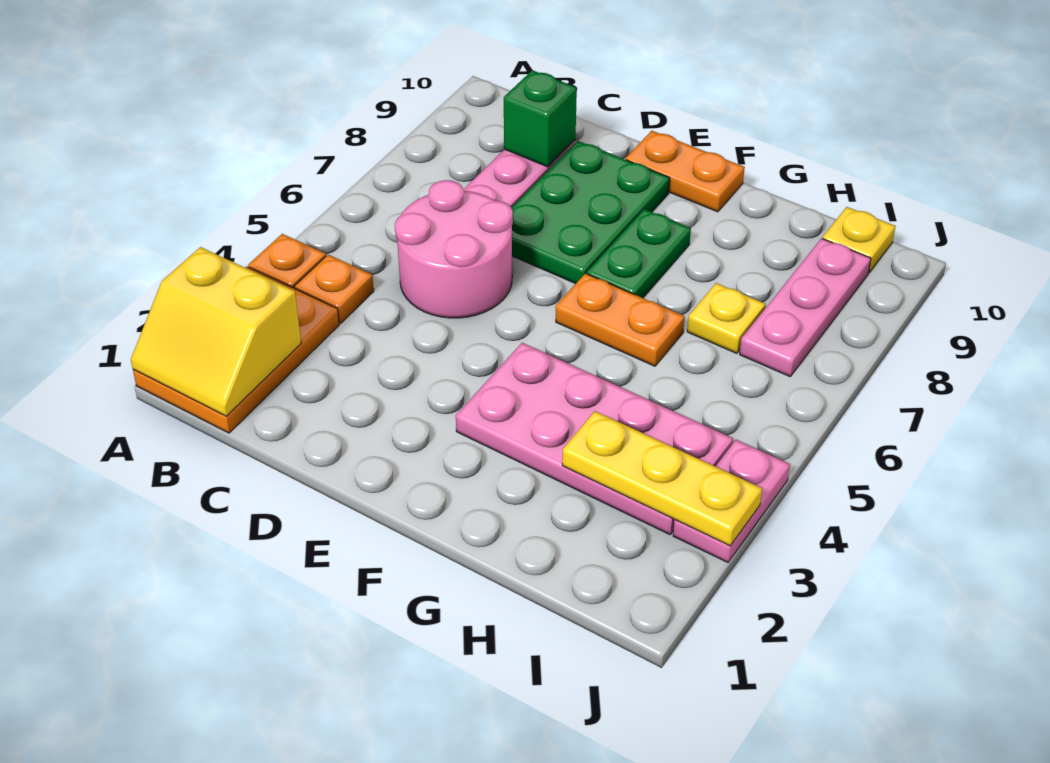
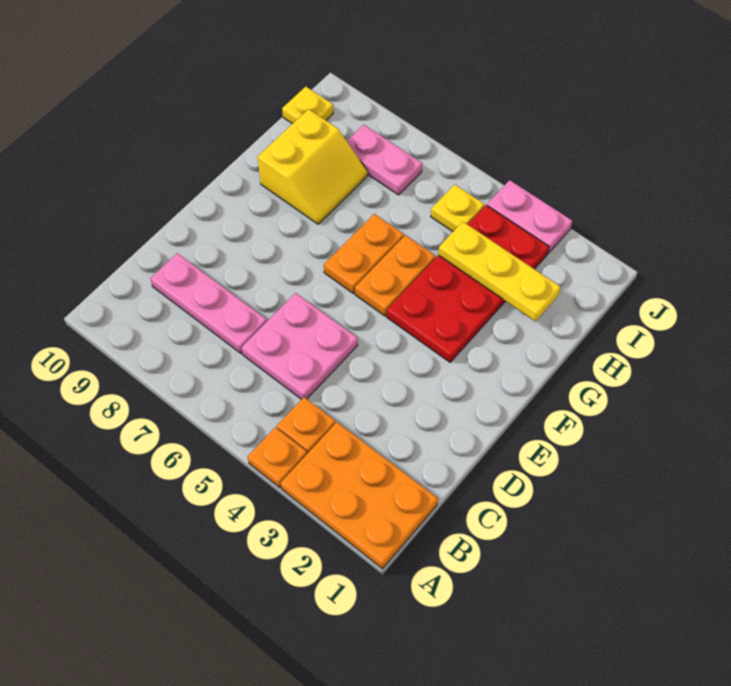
yellow 2x2 slope [131,247,301,416] -> yellow 2x2 slope moved to [258,109,367,224]
pink 2x2 round brick [395,180,513,318] -> pink 2x2 plate [242,293,358,399]
green 1x1 brick [504,70,577,167] -> none
green 2x3 plate [512,141,670,284] -> none
orange 1x2 plate [626,131,745,212] -> orange 1x2 plate moved to [355,235,435,316]
pink 2x4 plate [456,343,733,534] -> red 2x4 plate [387,205,549,362]
green 1x2 plate [587,209,691,298] -> none
yellow 1x3 plate [562,411,762,546] -> yellow 1x3 plate turned to [438,222,561,321]
yellow 1x1 plate [687,283,766,353] -> yellow 1x1 plate moved to [431,184,484,232]
pink 1x3 plate [740,238,871,376] -> pink 1x2 plate [347,125,422,195]

